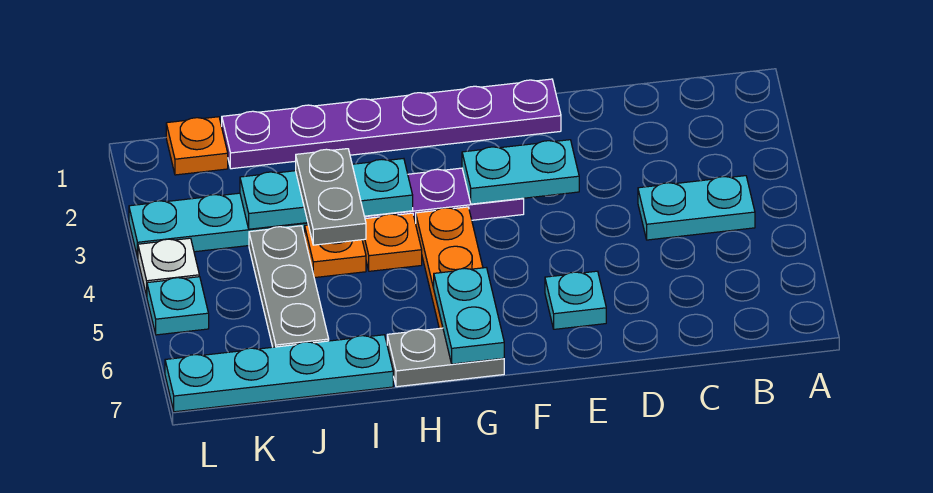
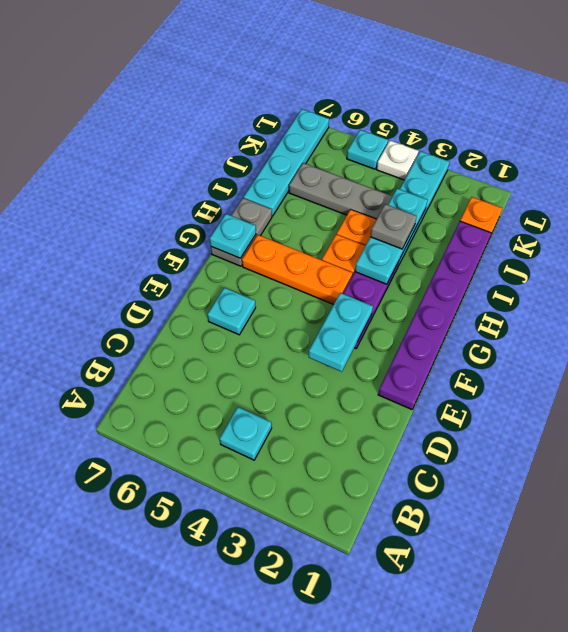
cyan 1x2 plate [638,176,755,240] -> cyan 1x1 plate [220,407,272,460]
cyan 1x2 plate [434,268,504,364] -> cyan 1x1 plate [210,214,256,258]
grey 1x2 plate [296,149,366,245] -> grey 1x1 plate [370,204,417,249]

